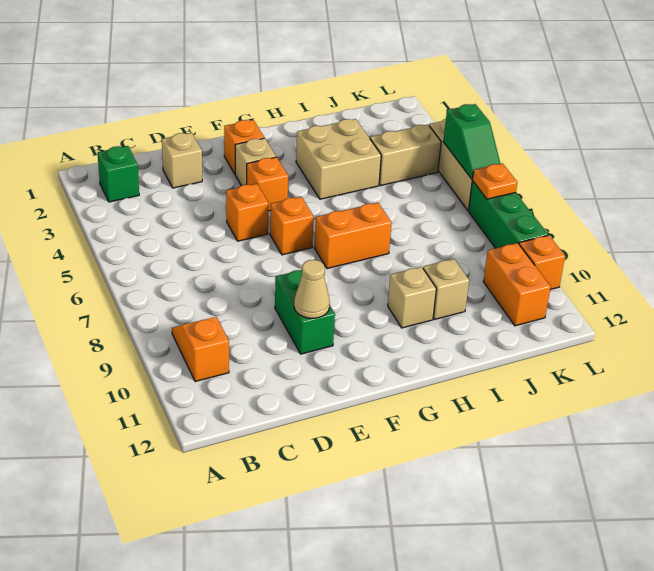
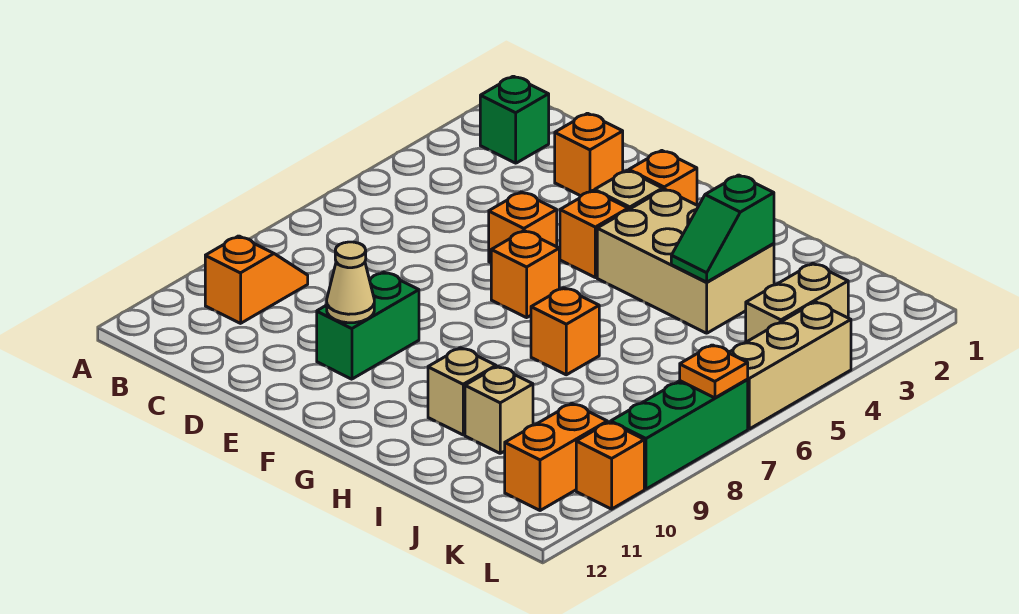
tan 1x1 brick [162,133,202,188] -> orange 1x1 brick [555,113,623,196]
orange 1x2 brick [315,203,392,269] -> orange 1x1 brick [531,288,599,375]
tan 2x2 brick [296,119,381,199] -> tan 2x3 brick [597,189,774,333]
tan 1x2 brick [370,124,441,186] -> tan 1x2 brick turned to [746,263,848,342]
green 1x2 slope [443,104,500,179] -> green 1x2 slope moved to [671,175,774,282]

